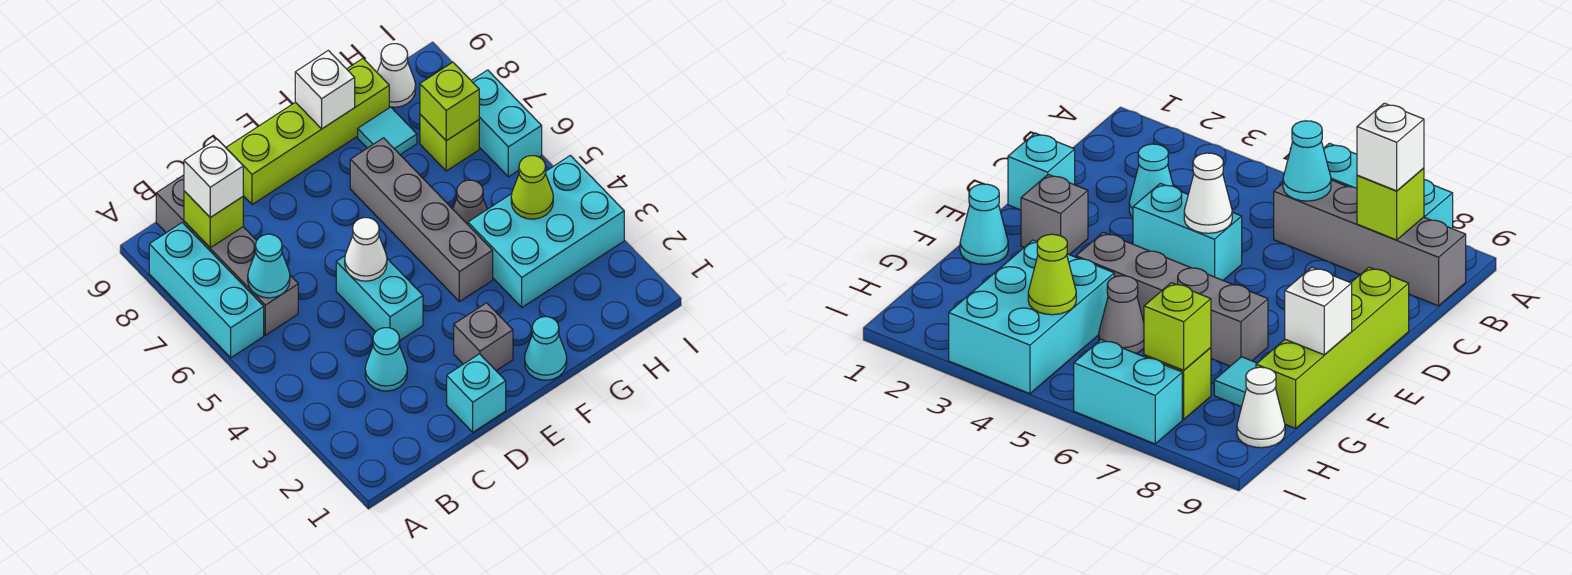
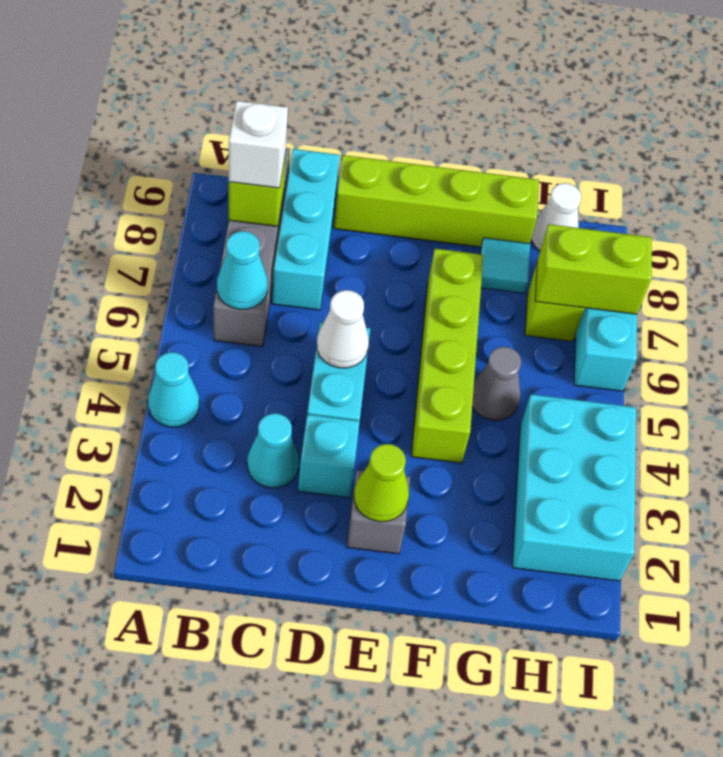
cyan 1x3 brick [149,222,264,358] -> cyan 1x3 brick moved to [272,149,340,310]
cyan 1x1 brick [447,354,506,432] -> cyan 1x1 brick moved to [298,414,360,498]
cyan 1x1 cone [525,317,567,380] -> cyan 1x1 cone moved to [148,352,199,427]
grey 1x4 brick [350,138,493,302] -> lime 1x4 brick [411,249,483,463]
white 1x1 brick [295,50,355,129] -> none
cyan 2x3 brick [468,155,624,307] -> cyan 2x3 brick turned to [512,394,636,581]
lime 1x1 cone [511,156,553,219] -> lime 1x1 cone moved to [354,444,409,522]
lime 1x1 brick [420,62,479,141] -> lime 1x2 brick [535,224,652,314]

